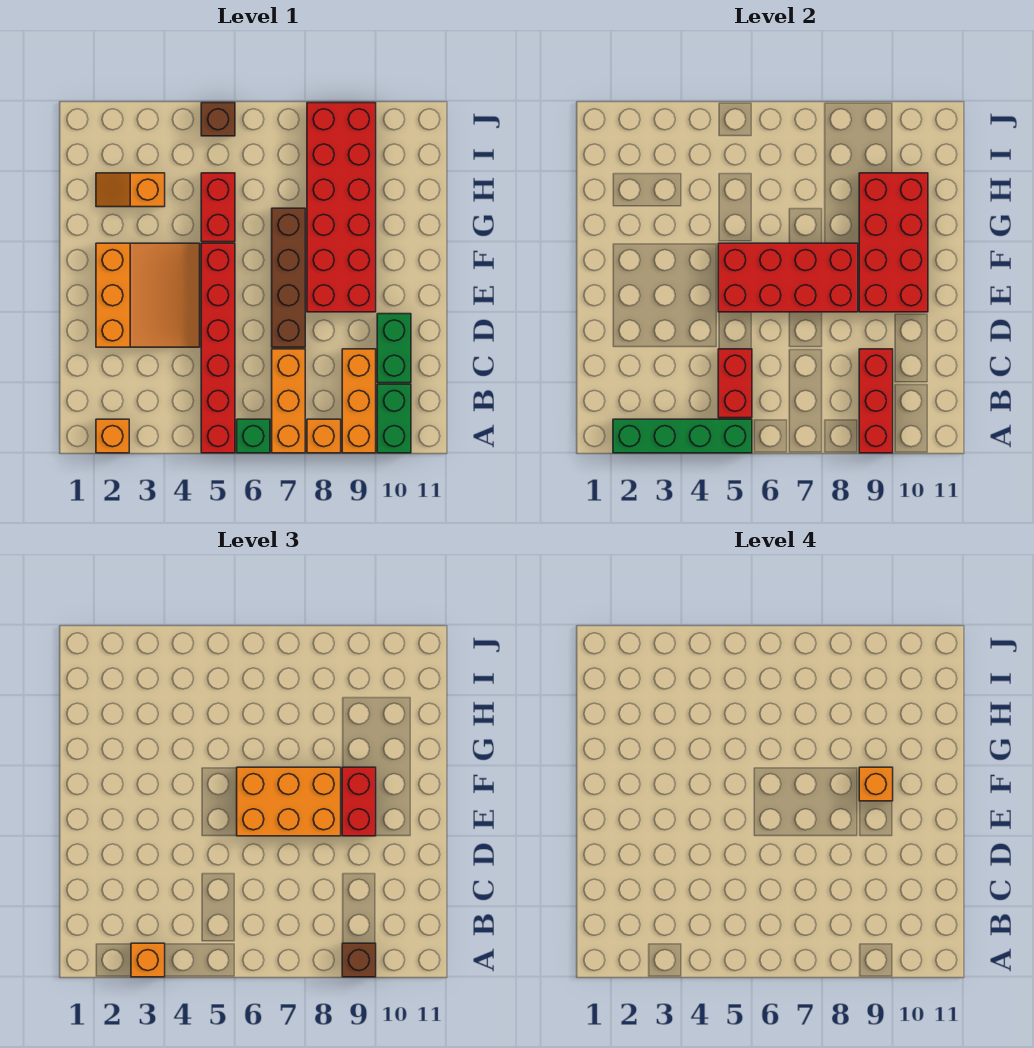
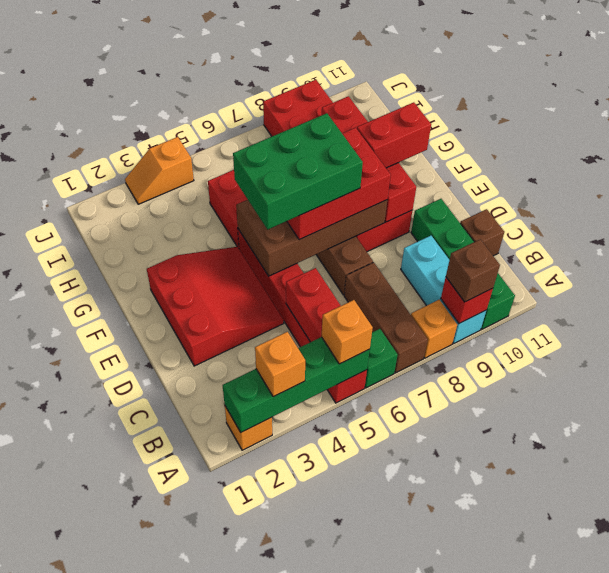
orange 1x3 brick [272,349,305,453] -> brown 1x3 brick [344,262,428,373]
orange 1x3 brick [342,349,376,453] -> cyan 1x3 brick [401,236,486,343]
red 1x3 brick [859,349,893,453] -> red 1x1 brick [441,278,493,323]
orange 3x3 slope [96,243,200,347] -> red 3x3 slope [147,247,284,366]
red 2x4 brick [718,243,858,312] -> brown 2x4 brick [236,200,387,276]
none -> green 2x3 brick [233,113,363,229]
orange 2x3 brick [237,767,341,836] -> red 2x3 brick [287,128,391,240]
red 2x4 brick [859,173,928,312] -> red 1x4 brick [322,96,416,222]
red 1x2 brick [342,767,376,836] -> red 1x2 brick turned to [357,102,431,168]
orange 1x1 brick [859,767,893,801] -> orange 1x1 brick moved to [322,300,373,364]
orange 1x2 slope [96,173,165,207] -> orange 1x2 slope moved to [125,137,194,204]
brown 1x1 brick [201,103,235,136] -> brown 1x1 brick moved to [460,209,504,256]

